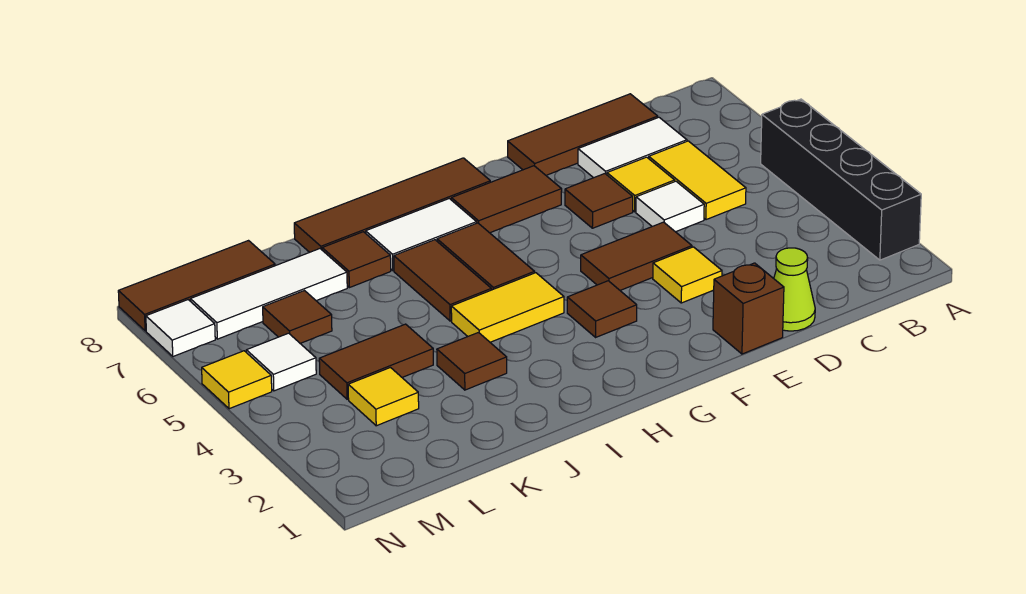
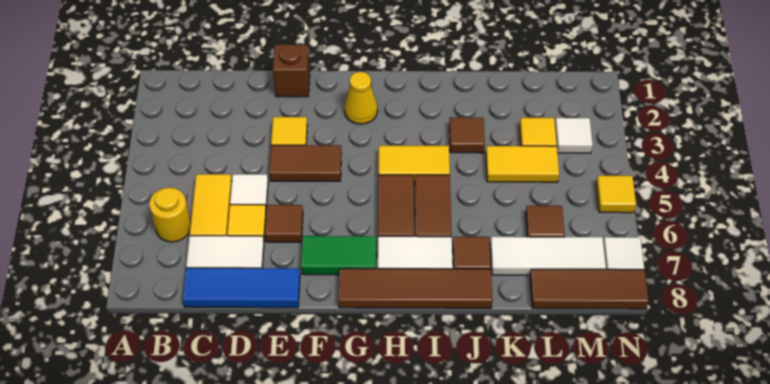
black 1x4 brick [761,99,921,260] -> none
none -> yellow 1x1 round brick [149,187,191,242]
brown 1x3 tile [508,94,658,175] -> blue 1x3 tile [183,268,300,308]
lime 1x1 cone [774,248,815,331] -> none
brown 1x2 tile [451,166,562,233] -> green 1x2 tile [301,236,376,275]
none -> yellow 1x1 cone [344,72,378,124]
brown 1x1 tile [567,281,637,337] -> none
brown 1x2 tile [319,324,433,399] -> yellow 1x2 tile [486,146,559,182]
white 1x1 tile [246,333,316,391] -> white 1x1 tile moved to [555,118,593,153]

